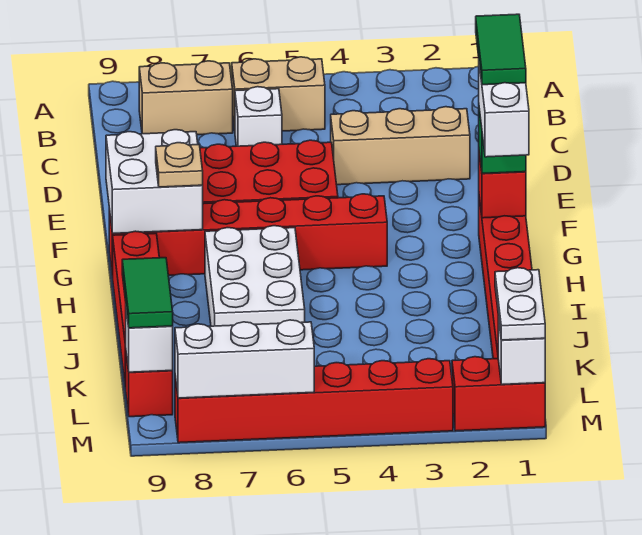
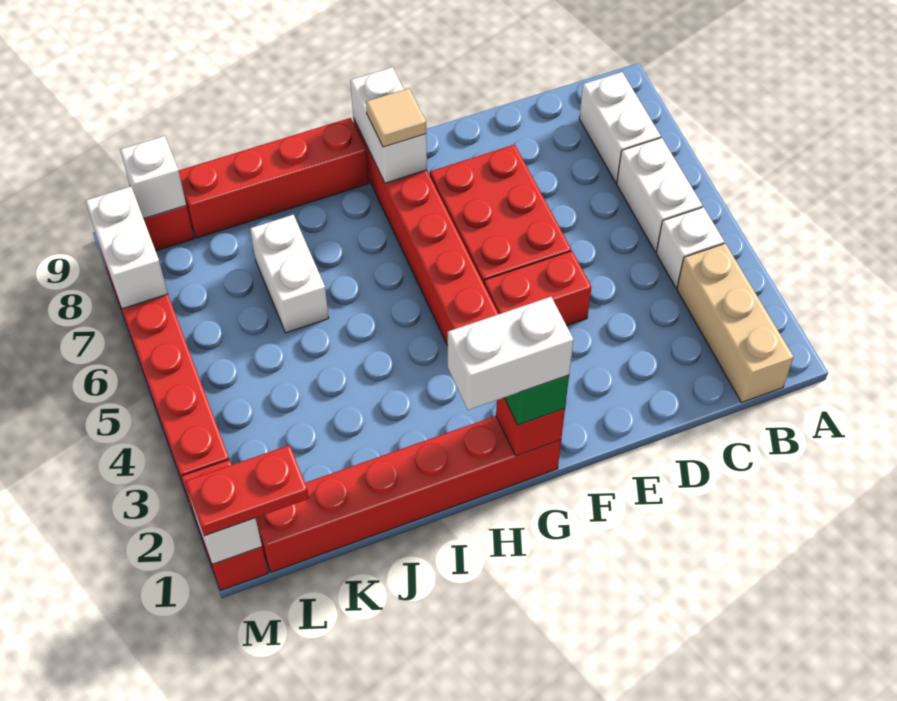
tan 1x2 brick [232,57,325,131] -> white 1x2 brick [617,138,703,252]
tan 1x2 brick [139,61,233,135] -> white 1x2 brick [579,72,661,183]
white 1x1 brick [235,87,282,146] -> white 1x1 brick moved to [656,207,724,288]
tan 1x3 brick [331,107,470,185] -> tan 1x3 brick moved to [677,244,794,402]
none -> red 1x2 brick [484,251,591,326]
green 1x2 tile [476,14,526,85] -> none
white 2x2 brick [106,130,203,233] -> white 1x2 brick [350,67,427,183]
tan 1x1 plate [156,143,203,187] -> tan 1x1 tile [366,88,426,147]
white 2x3 brick [205,226,305,326] -> white 1x2 brick [250,215,329,333]
green 1x2 tile [122,258,173,328] -> none
white 1x2 plate [495,268,545,340] -> red 1x2 plate [185,445,309,536]
white 1x3 brick [175,320,314,398] -> white 1x2 brick [86,187,168,309]

